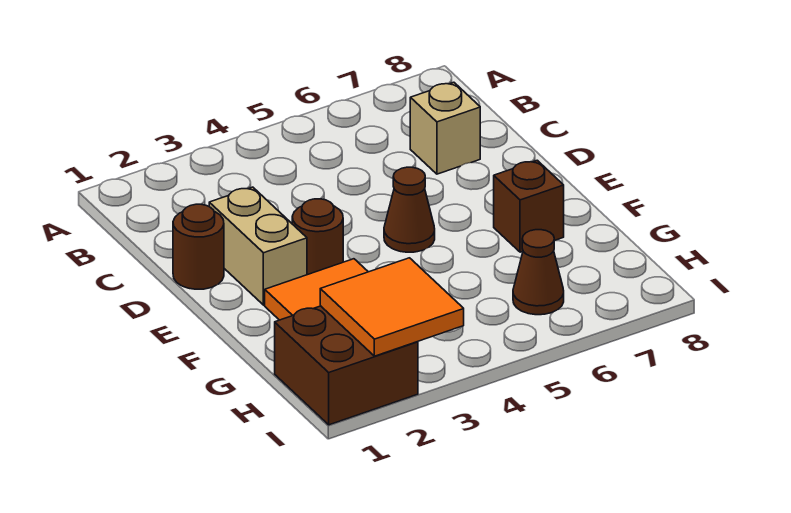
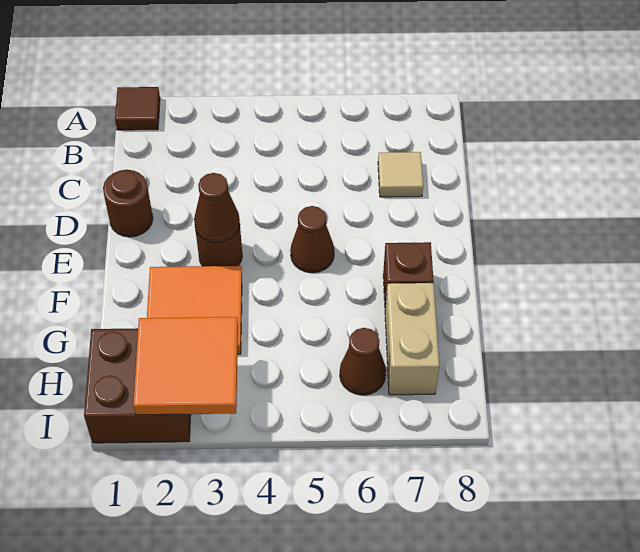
none -> brown 1x1 tile [115,87,160,130]
tan 1x1 brick [410,82,480,174] -> tan 1x1 tile [378,152,423,197]
tan 1x2 brick [209,187,307,305] -> tan 1x2 brick moved to [385,283,439,395]
none -> brown 1x1 cone [194,173,240,243]

